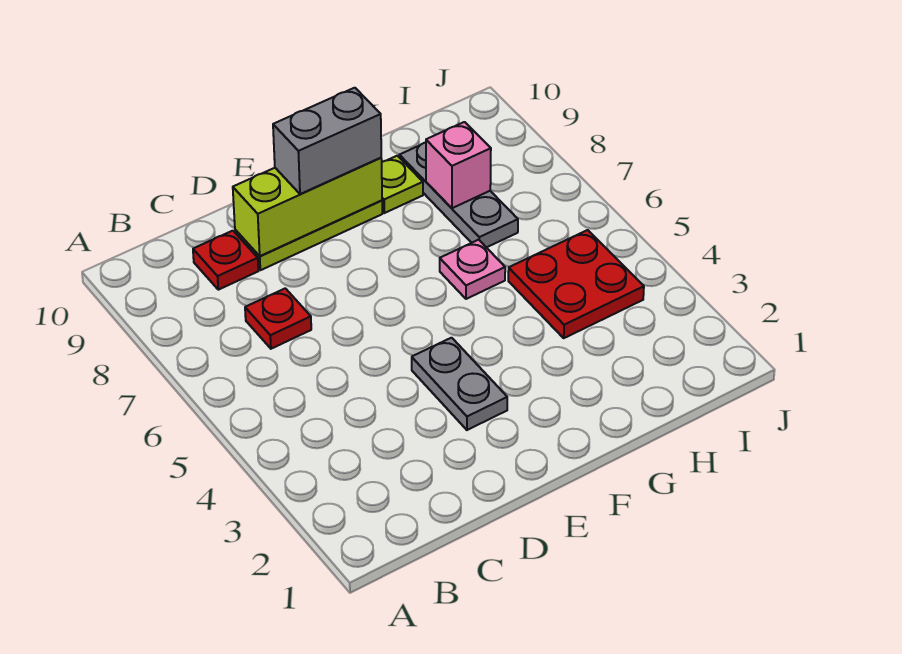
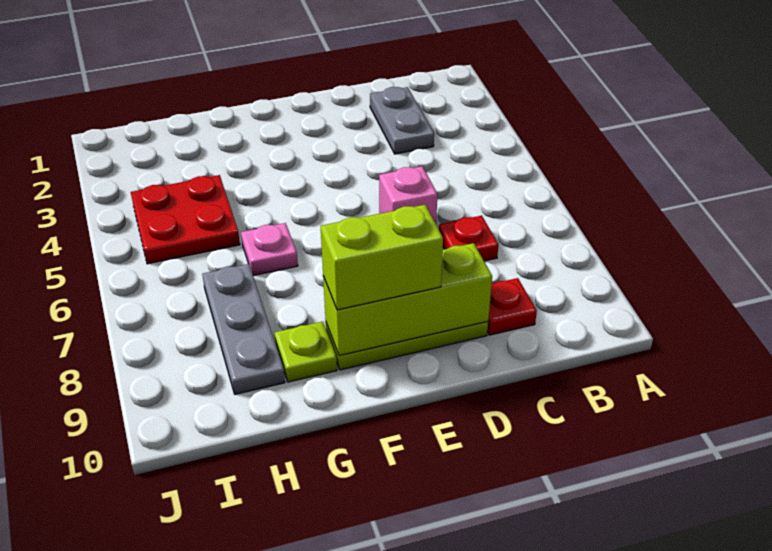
grey 1x2 plate [412,338,507,430] -> grey 1x2 plate moved to [370,87,434,154]
grey 1x2 brick [273,88,381,194] -> lime 1x2 brick [321,205,443,310]
pink 1x1 brick [426,122,491,208] -> pink 1x1 brick moved to [379,166,437,223]

